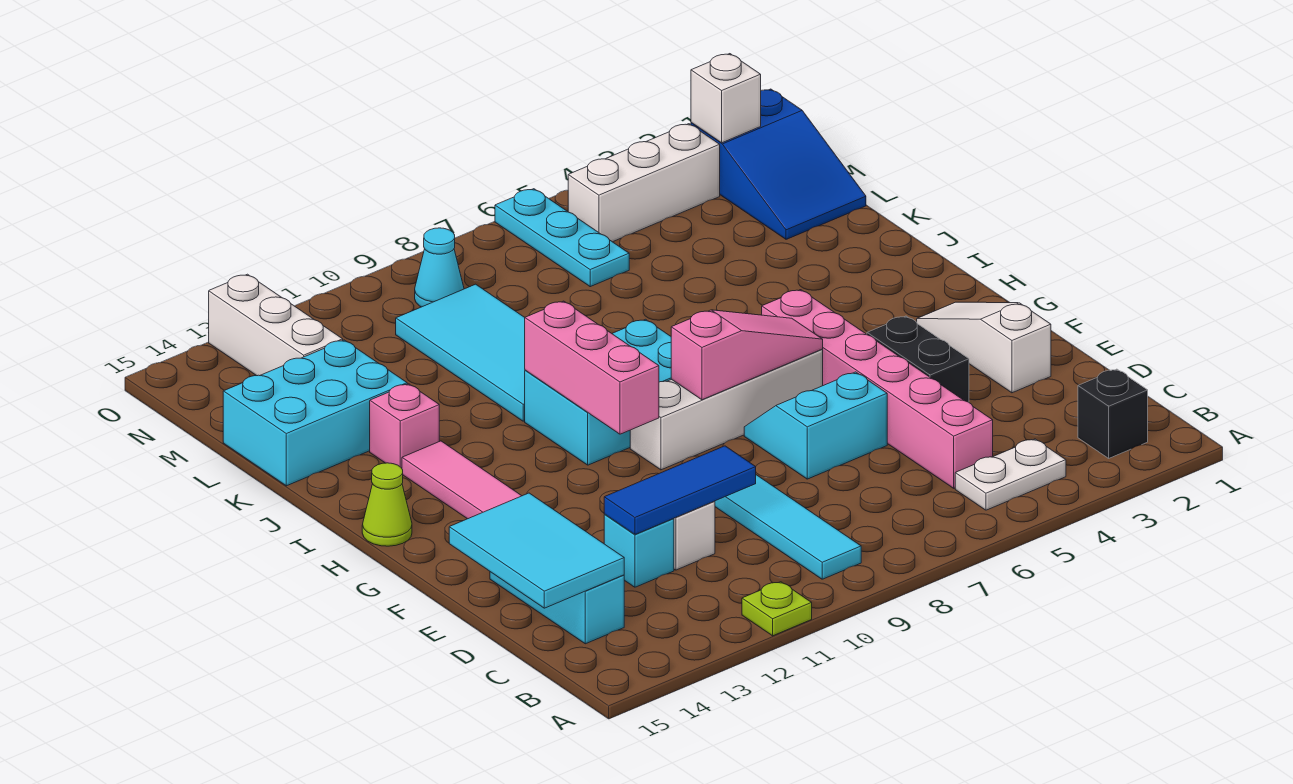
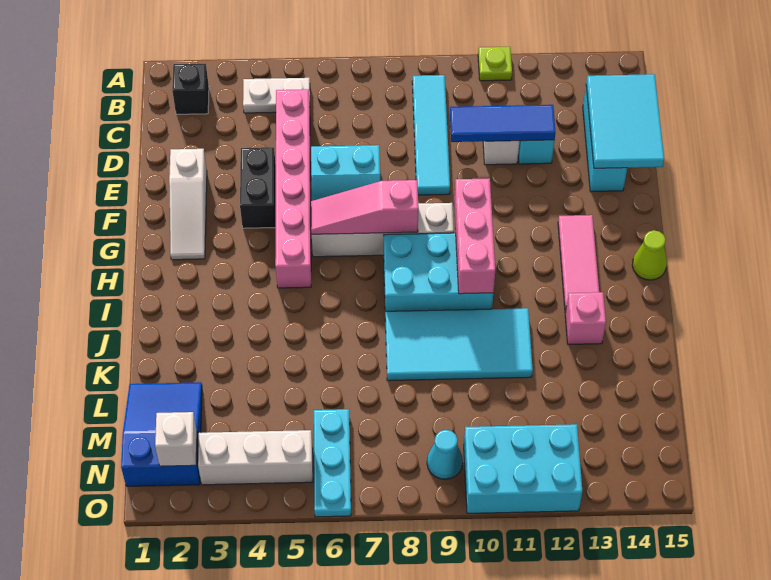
cyan 2x4 tile [396,284,525,421] -> cyan 2x4 tile turned to [385,308,533,381]
cyan 2x3 brick [223,340,407,486] -> cyan 2x3 brick moved to [464,424,583,513]
white 1x3 brick [209,274,343,376] -> none

